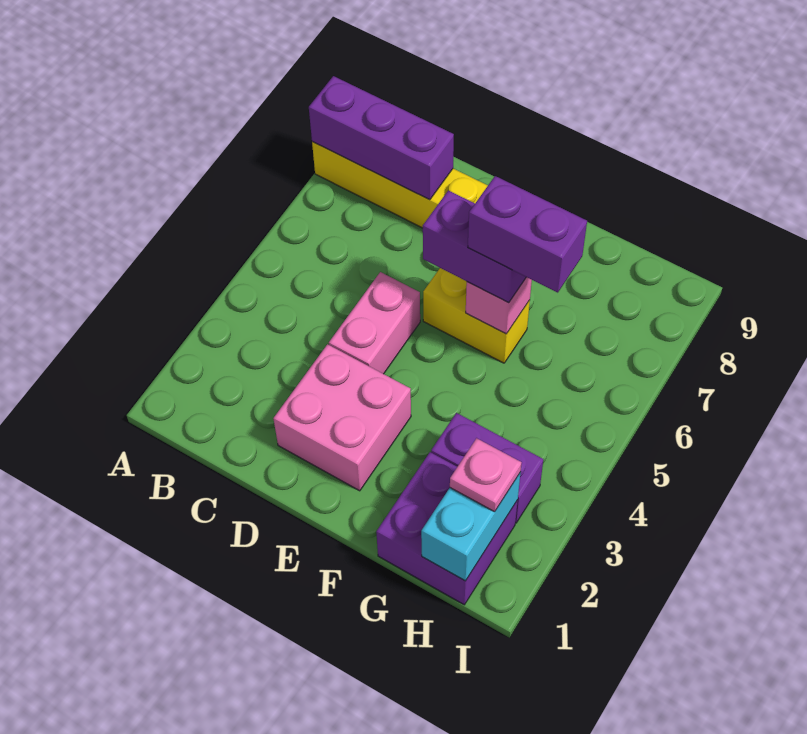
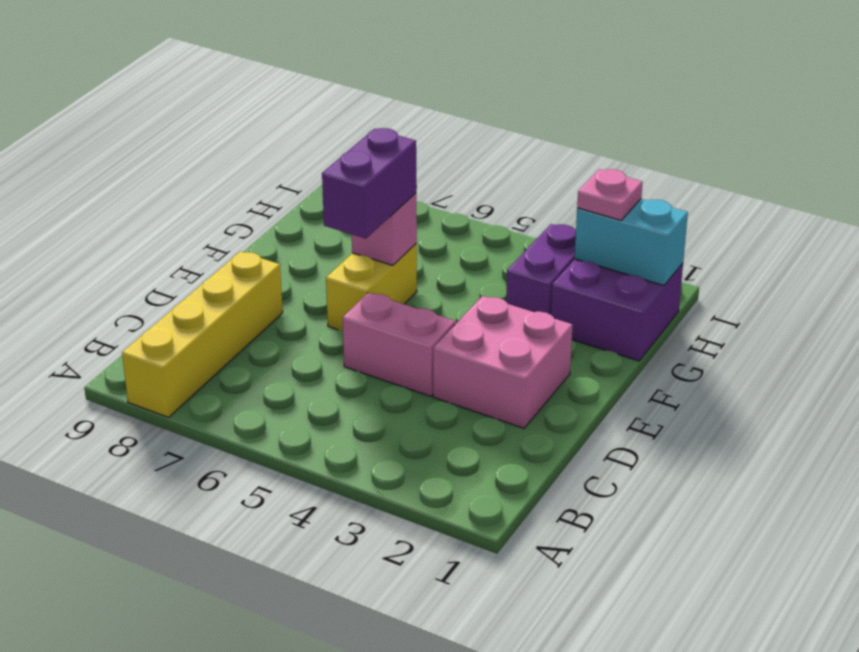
purple 1x3 brick [309,76,454,200] -> none
purple 1x2 brick [468,176,587,293] -> none

